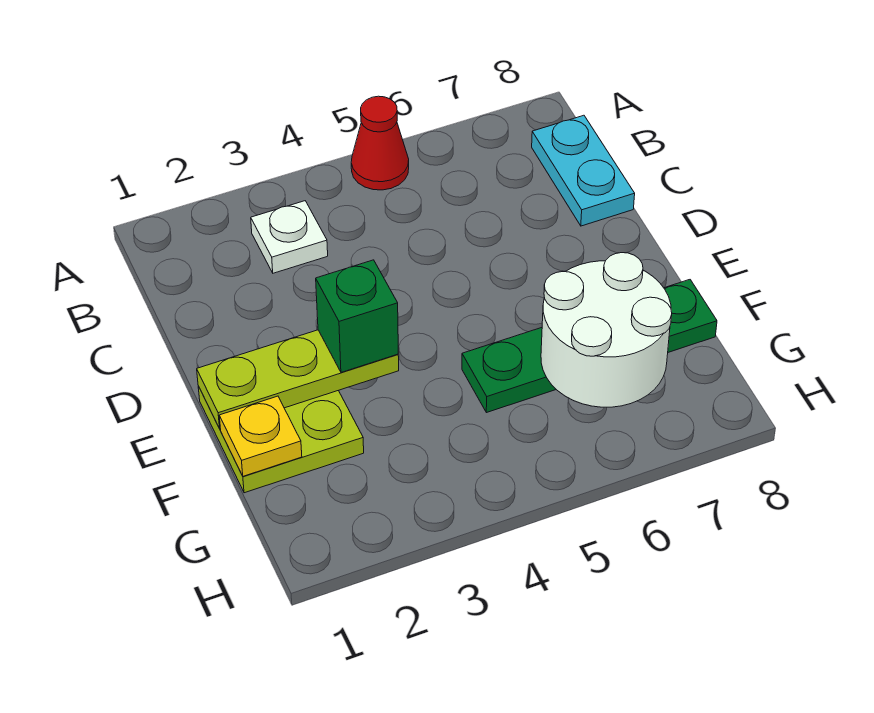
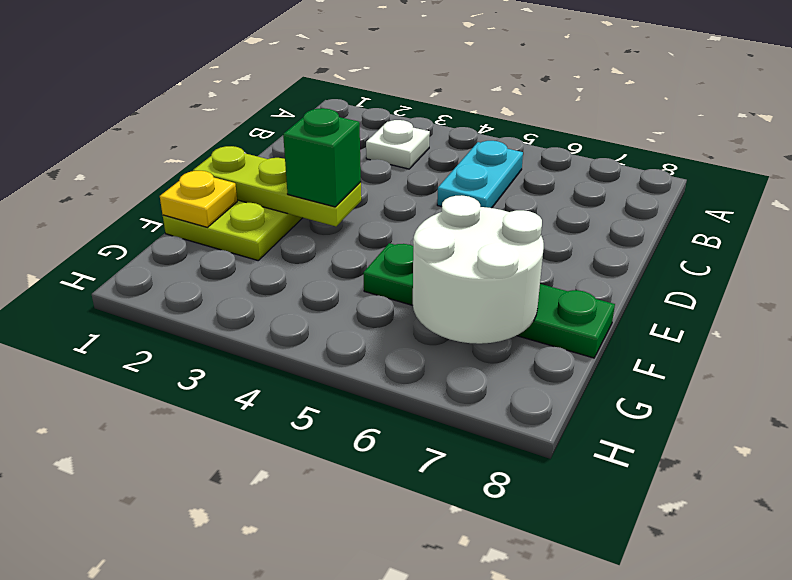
red 1x1 cone [351,96,409,190] -> none
cyan 1x2 plate [532,115,635,226] -> cyan 1x2 plate moved to [437,141,523,208]

